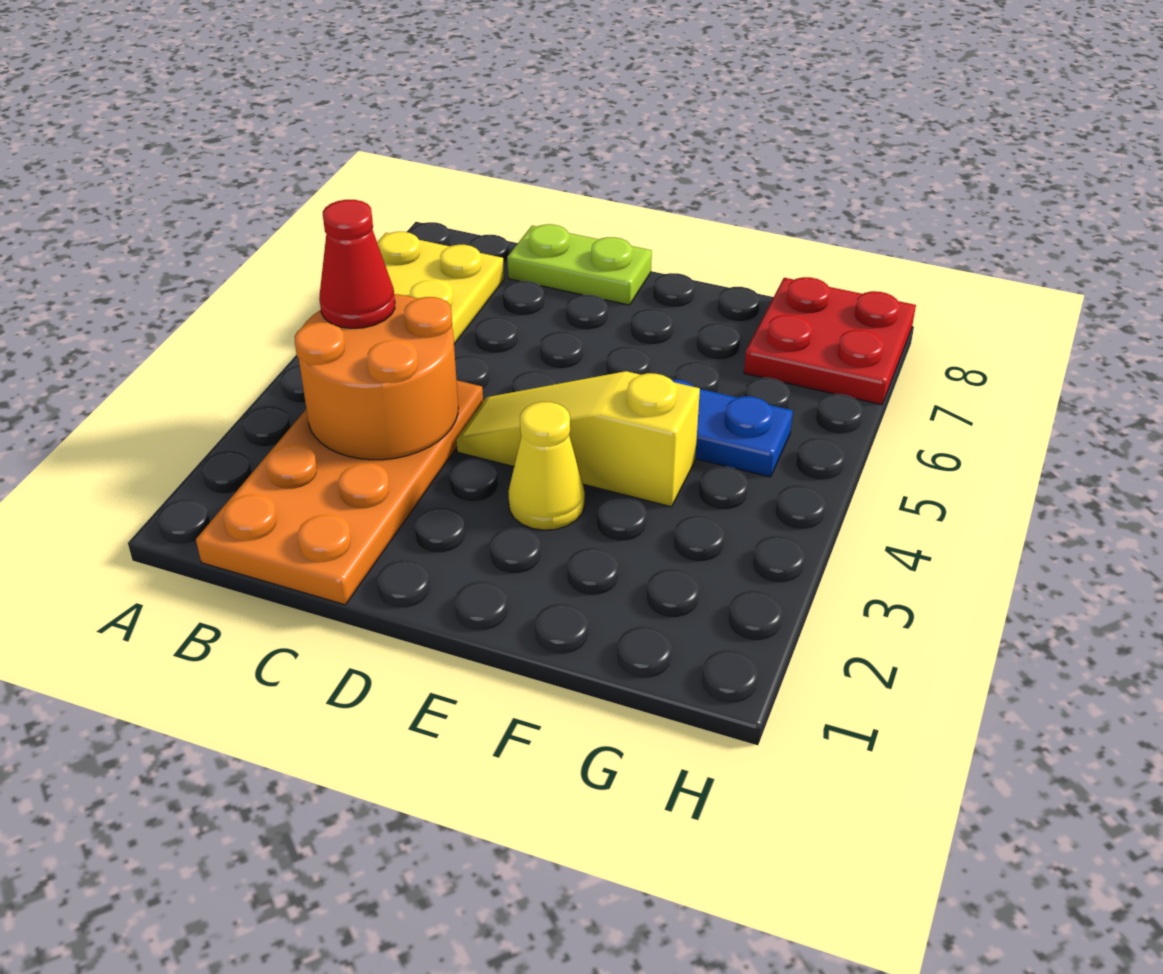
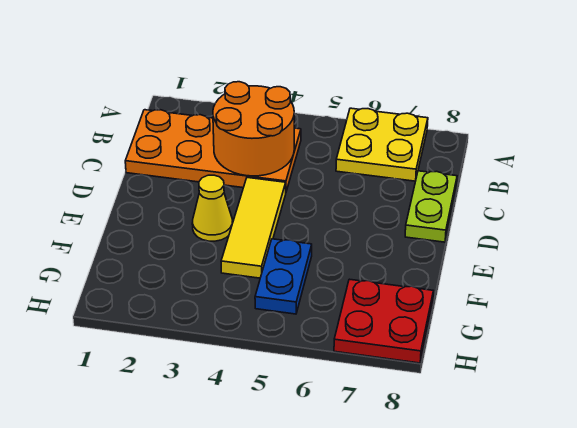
red 1x1 cone [319,200,395,328] -> none
yellow 1x3 slope [456,371,700,507] -> yellow 1x3 tile [221,178,286,278]

